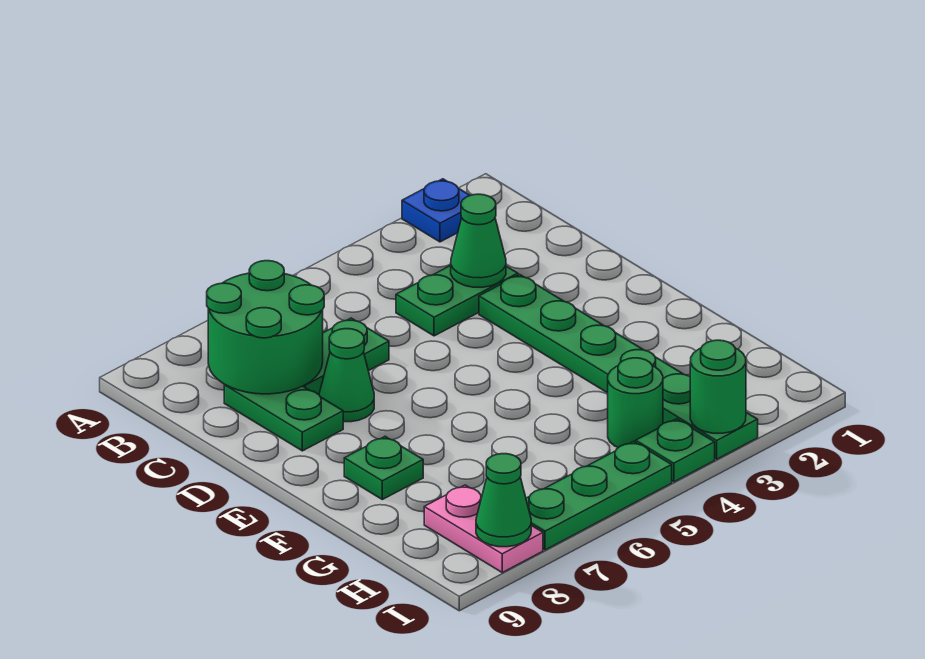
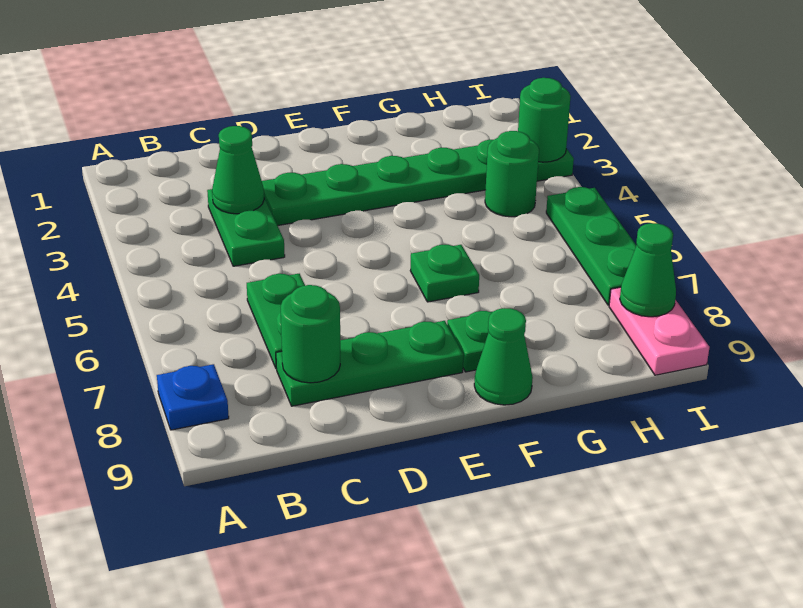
blue 1x1 plate [402,179,470,242] -> blue 1x1 plate moved to [157,364,229,430]
green 2x2 round brick [207,261,324,394] -> green 1x1 round brick [281,285,340,383]
green 1x2 plate [224,385,343,451] -> green 1x3 plate [276,321,463,406]
green 1x1 cone [319,329,374,422] -> green 1x1 cone moved to [474,308,533,405]
pink 1x2 plate [424,485,543,572] -> pink 1x2 plate turned to [609,287,709,375]
green 1x1 plate [636,419,715,482] -> green 1x1 plate moved to [410,245,479,302]

